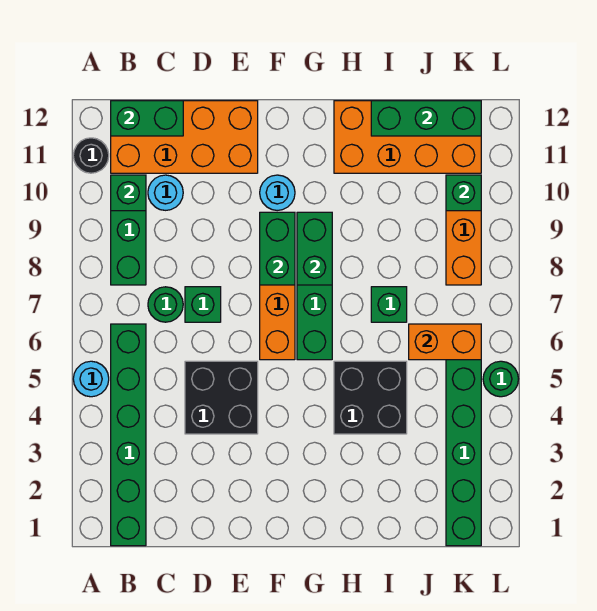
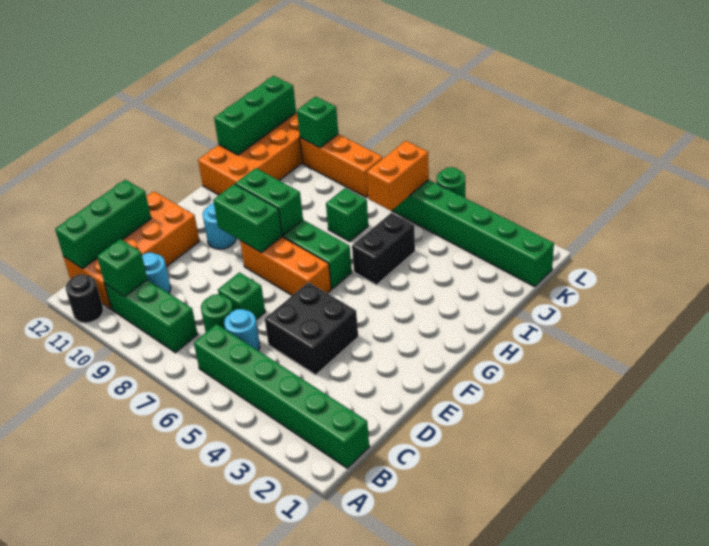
cyan 1x1 round brick [73,361,109,397] -> cyan 1x1 round brick moved to [224,309,260,351]
green 1x2 brick [111,101,183,136] -> green 1x3 brick [55,180,151,269]
black 2x2 brick [334,361,407,434] -> black 1x2 brick [352,213,415,285]

